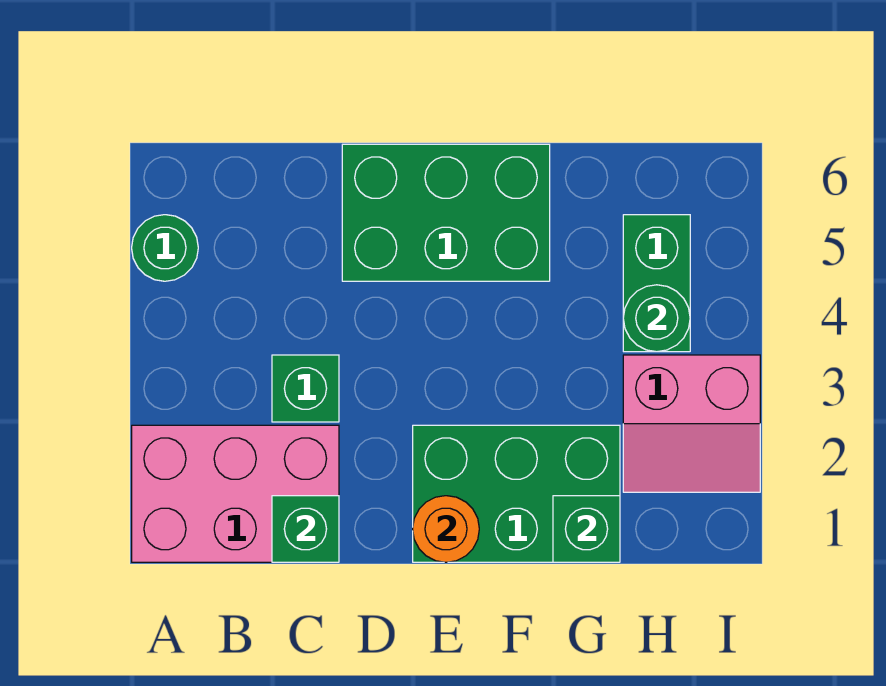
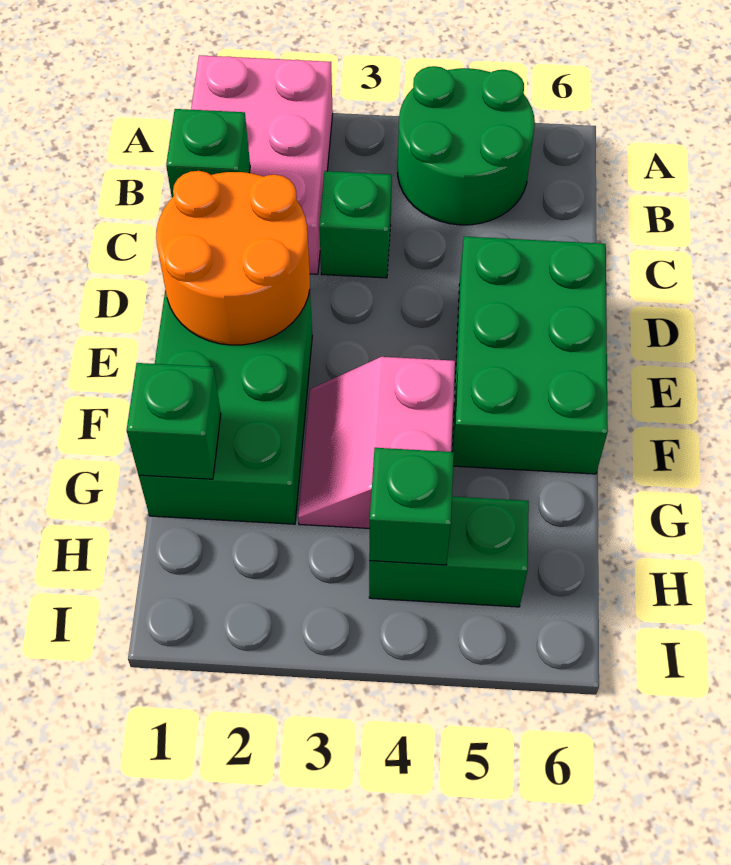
green 1x1 round brick [132,215,198,281] -> green 2x2 round brick [398,66,535,225]
orange 1x1 round brick [413,496,479,562] -> orange 2x2 round brick [156,171,310,345]
pink 2x2 slope [623,355,760,492] -> pink 2x2 slope moved to [298,357,455,528]
green 1x1 round brick [623,285,690,352] -> green 1x1 brick [369,448,454,565]

